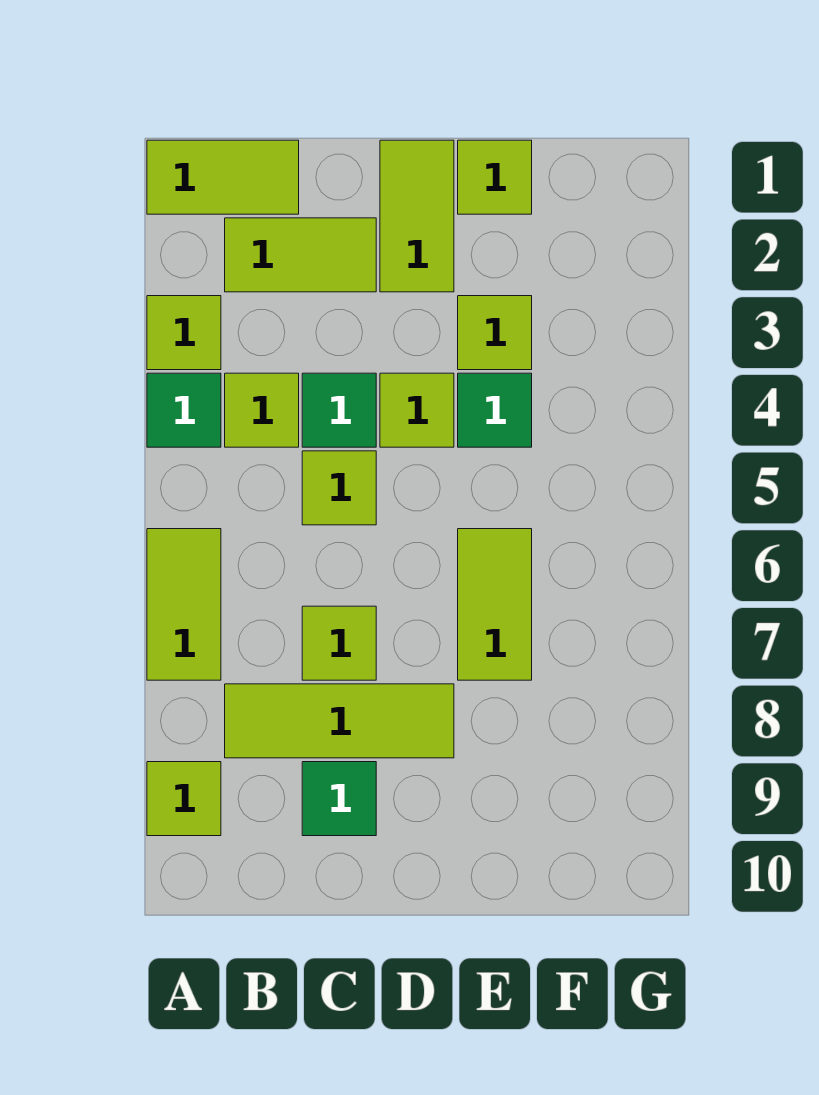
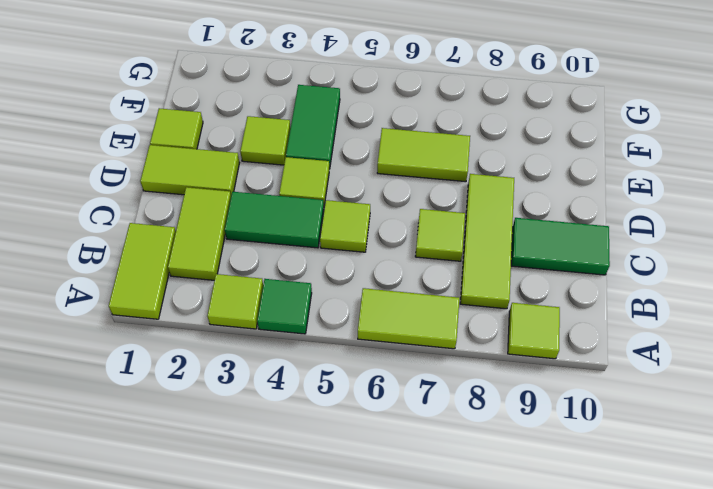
lime 1x1 tile [225,373,299,447] -> none
green 1x1 tile [302,373,376,447] -> green 1x2 tile [225,192,324,248]
green 1x1 tile [302,762,376,836] -> green 1x2 tile [511,218,610,275]
green 1x1 tile [458,373,532,447] -> green 1x2 tile [286,85,340,169]

